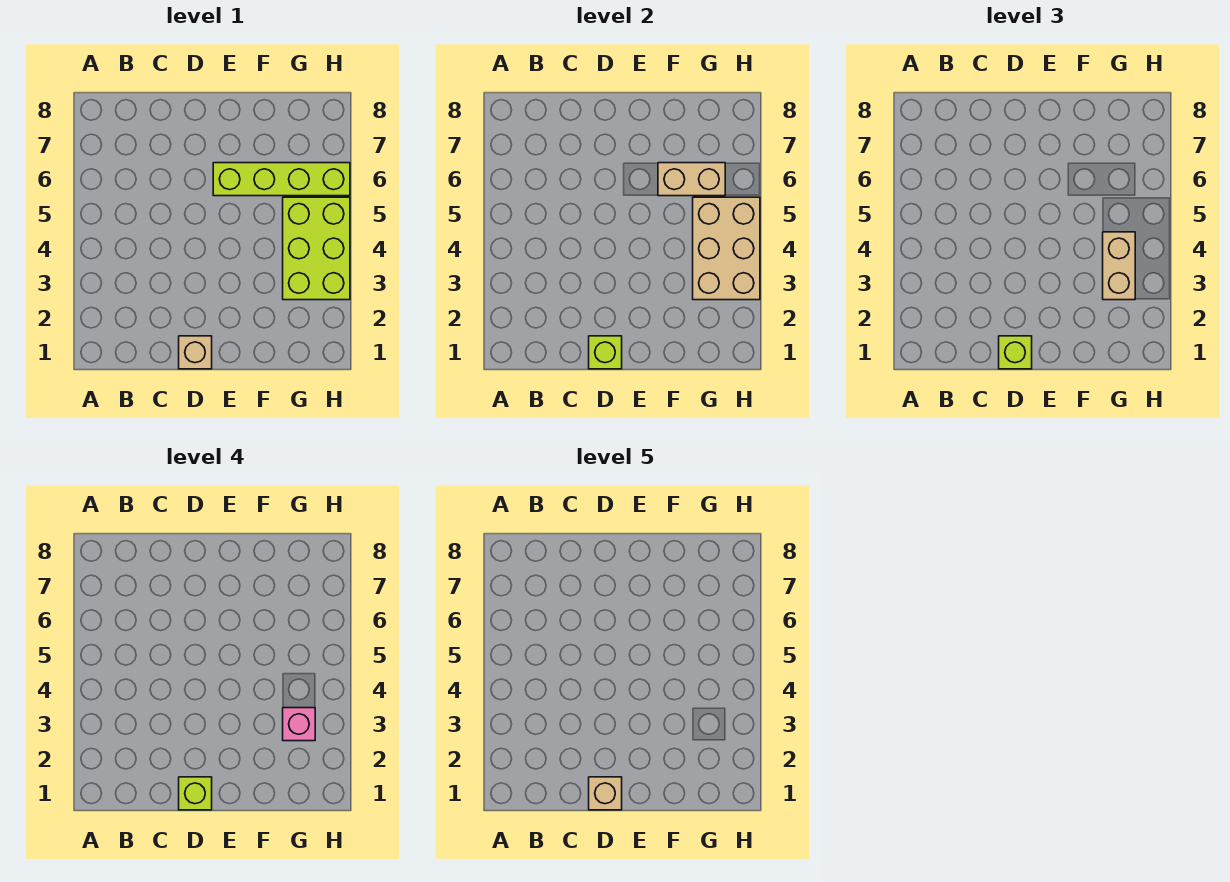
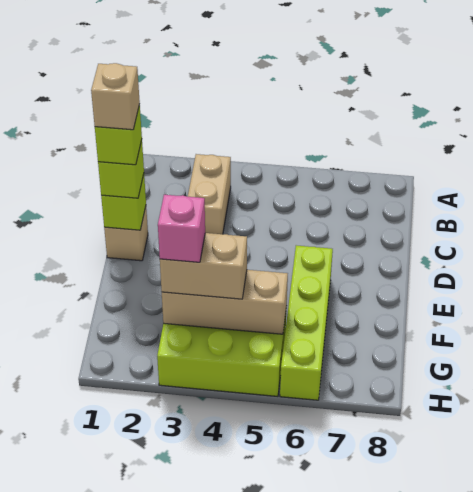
tan 1x2 brick [658,163,725,196] -> tan 1x2 brick moved to [188,154,231,234]
tan 2x3 brick [693,197,760,300] -> tan 1x3 brick [162,270,288,334]

